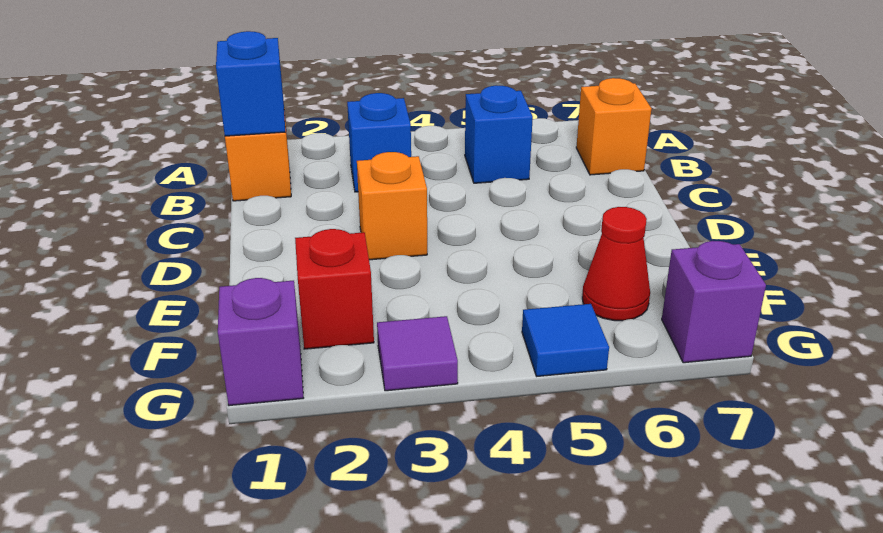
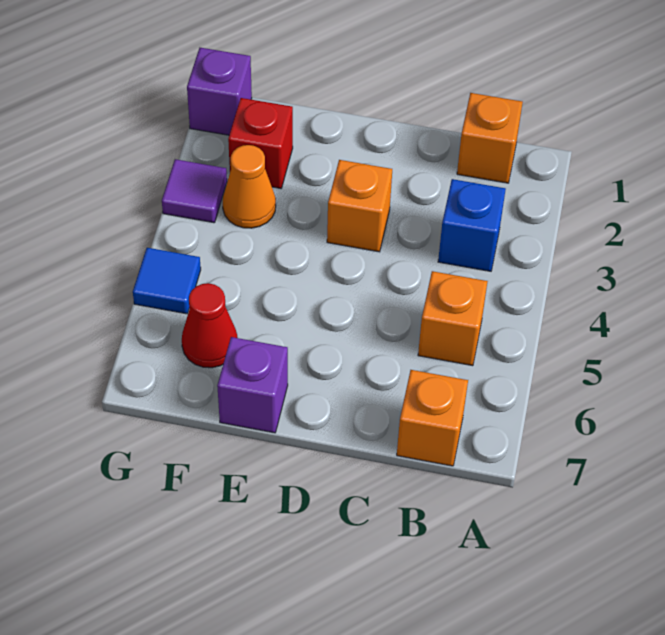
blue 1x1 brick [216,31,285,136] -> none
blue 1x1 brick [465,85,533,183] -> orange 1x1 brick [418,271,488,366]
none -> orange 1x1 cone [223,145,276,228]
purple 1x1 brick [662,241,766,363] -> purple 1x1 brick moved to [217,337,288,433]

